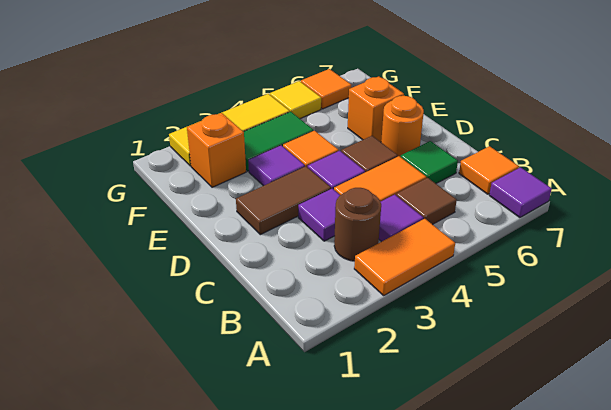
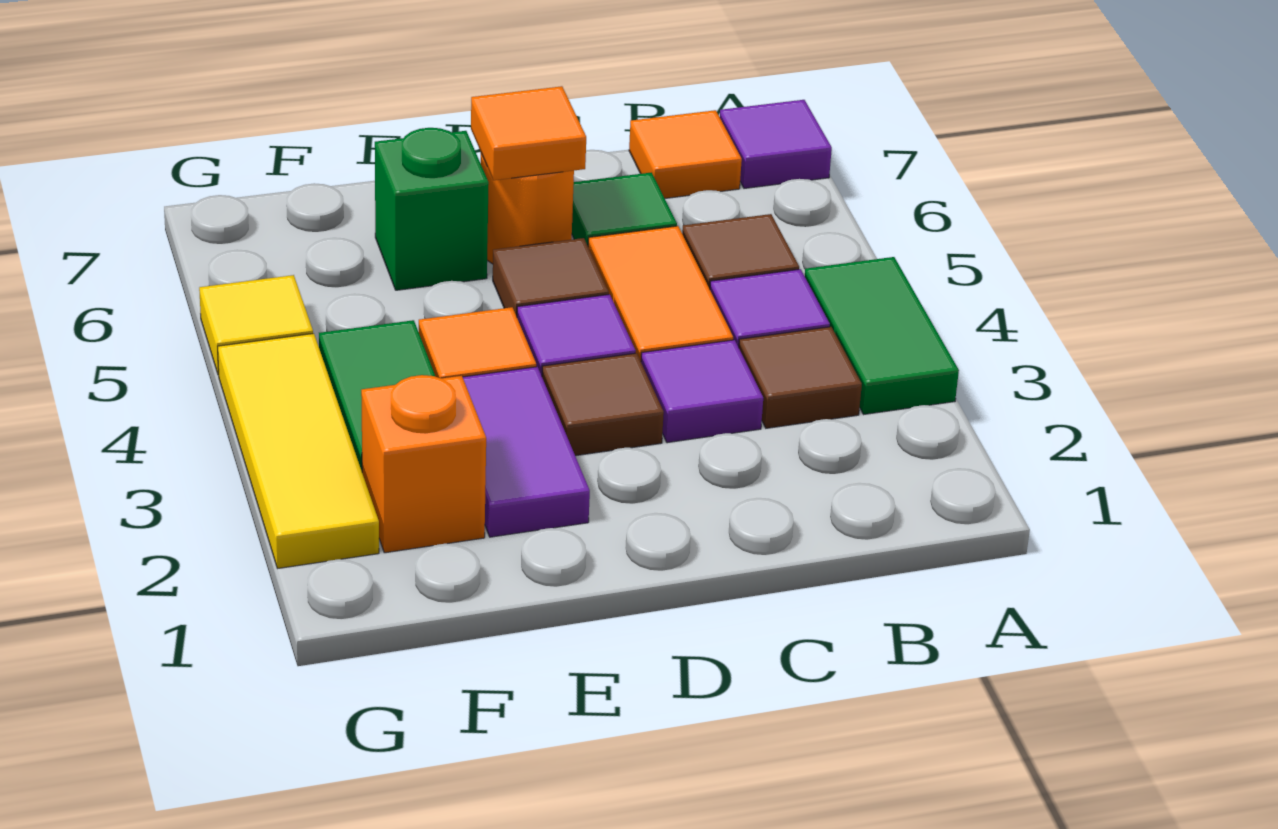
orange 1x2 tile [354,219,455,295] -> green 1x2 tile [805,257,959,414]
brown 1x1 round brick [334,188,381,261] -> brown 1x1 tile [739,327,862,428]
brown 1x2 tile [236,166,331,235] -> brown 1x1 tile [542,353,664,456]
purple 1x1 tile [248,145,305,186] -> purple 1x2 tile [463,367,590,537]
orange 1x1 brick [348,76,404,142] -> green 1x1 brick [375,128,489,290]
orange 1x1 tile [301,69,351,109] -> orange 1x1 tile moved to [471,86,586,180]

